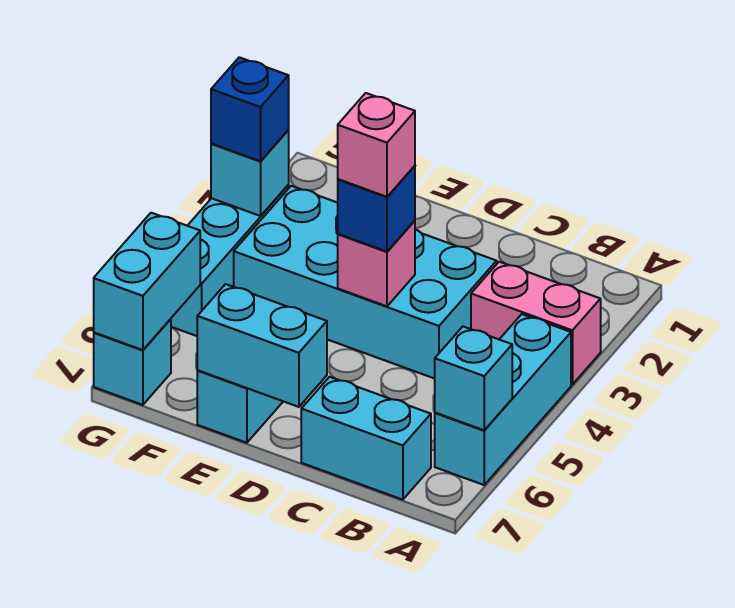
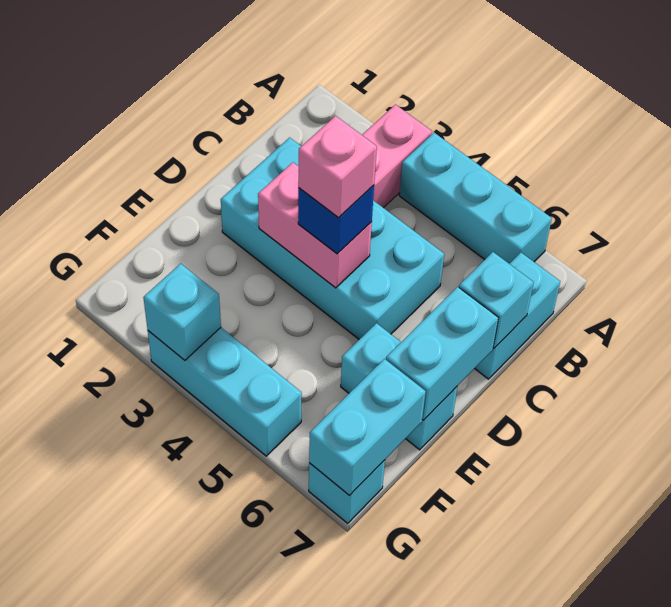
cyan 1x1 brick [435,327,512,430] -> cyan 1x1 brick moved to [459,252,534,348]
cyan 2x4 brick [234,186,497,379] -> cyan 2x4 brick turned to [221,138,444,339]
pink 1x1 brick [338,221,415,306] -> pink 1x2 brick [258,163,372,288]
blue 1x1 brick [211,57,289,161] -> none
cyan 1x2 brick [94,213,200,350] -> cyan 1x2 brick turned to [309,359,426,496]

